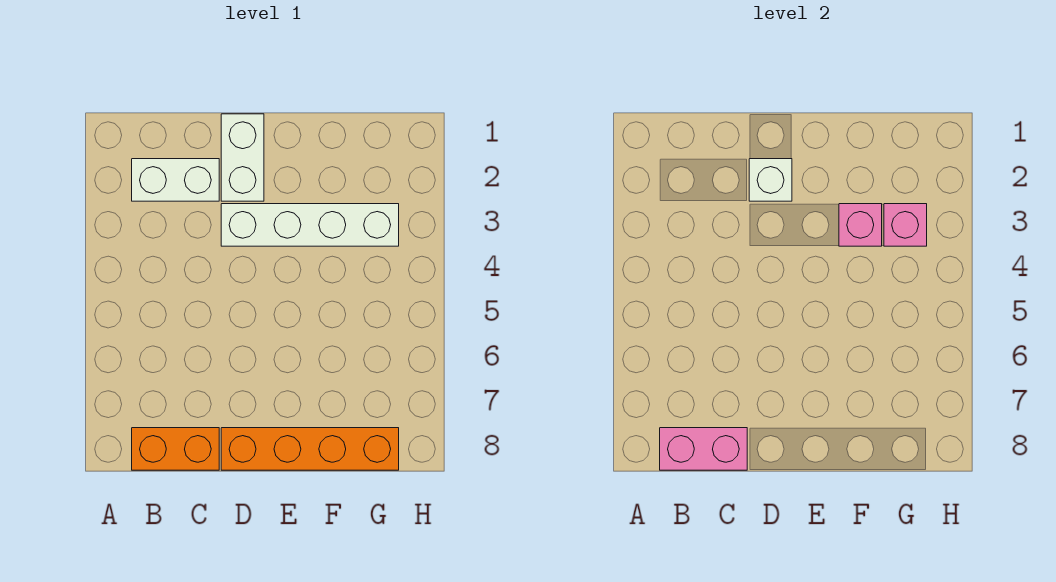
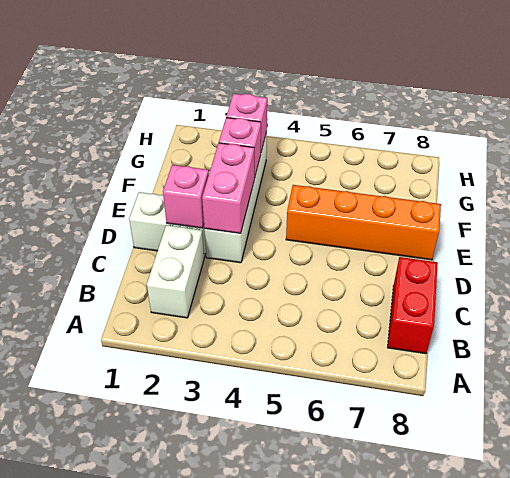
orange 1x2 brick [132,428,219,470] -> red 1x2 brick [388,257,438,354]
pink 1x2 brick [660,428,747,470] -> pink 1x2 brick moved to [202,143,254,233]
white 1x1 brick [749,159,792,201] -> pink 1x1 brick [163,165,209,228]
orange 1x4 brick [221,428,399,470] -> orange 1x4 brick turned to [286,185,441,260]

